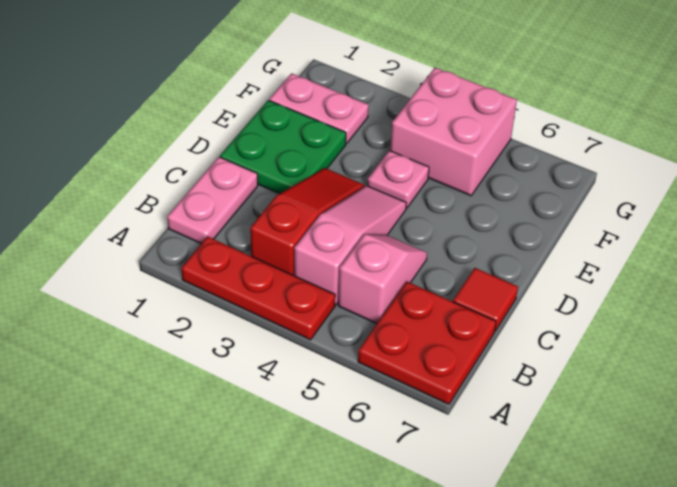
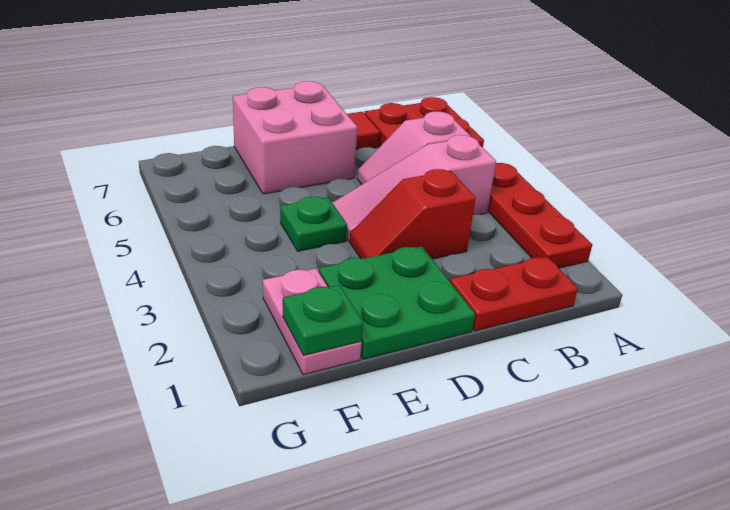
pink 1x2 plate [167,157,258,244] -> red 1x2 plate [450,257,578,331]
red 1x3 slope [250,168,364,275] -> red 1x2 slope [350,169,476,259]
pink 1x1 plate [367,151,429,208] -> green 1x1 plate [280,196,347,251]
none -> green 1x1 plate [283,285,363,355]
pink 2x2 brick [390,68,517,196] -> pink 2x2 brick moved to [233,81,357,194]

